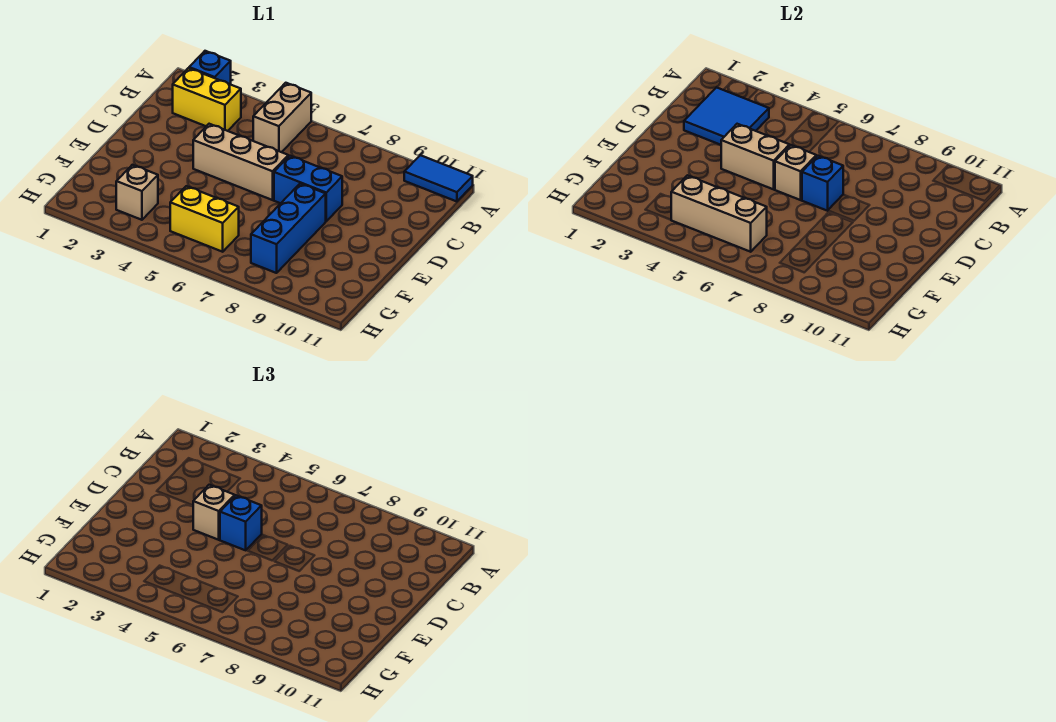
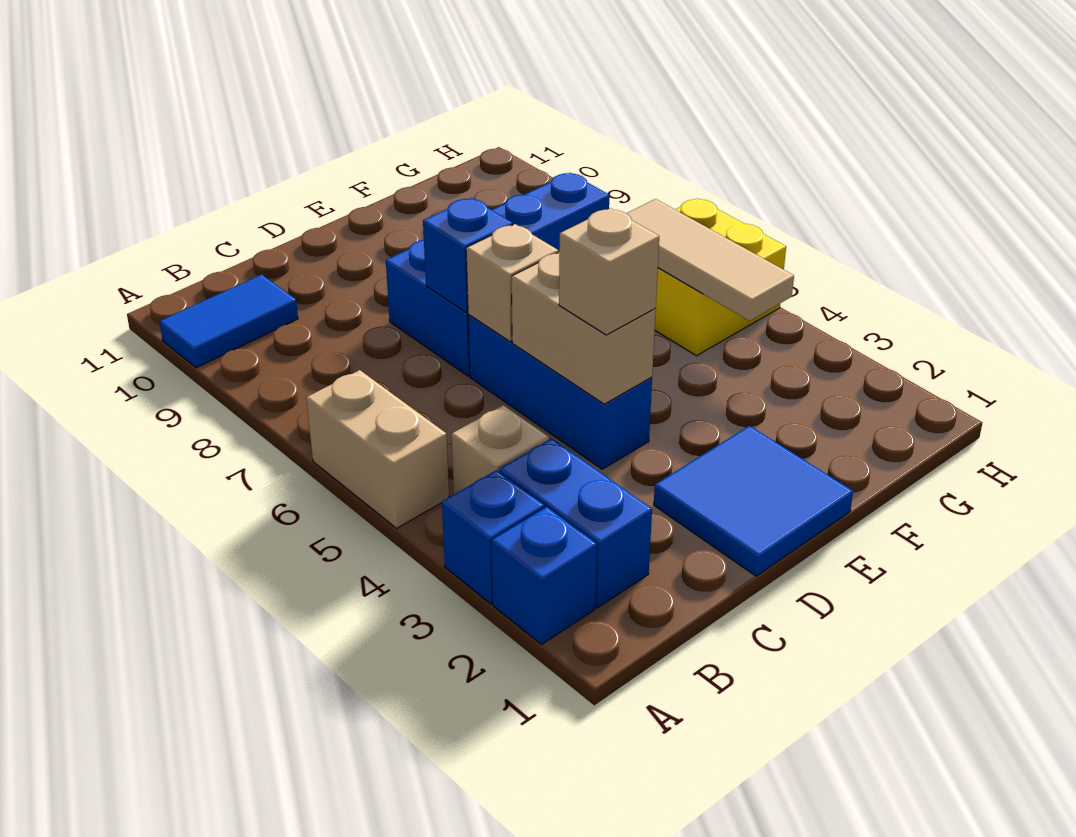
tan 1x2 brick [253,83,311,152] -> tan 1x2 brick turned to [306,370,449,528]
blue 1x2 tile [404,155,473,202] -> blue 1x2 tile turned to [159,275,298,368]
yellow 1x2 brick [173,68,241,131] -> blue 1x2 brick [499,439,652,608]
blue 2x2 tile [684,87,769,145] -> blue 2x2 tile moved to [654,426,853,576]
tan 1x3 brick [193,124,288,200] -> blue 1x3 brick [468,315,652,469]
blue 1x1 brick [220,495,262,550] -> blue 1x1 brick moved to [442,470,544,604]
tan 1x1 brick [116,165,158,220] -> tan 1x1 brick moved to [451,405,549,494]
tan 1x3 brick [671,175,767,252] -> tan 1x3 tile [626,199,794,321]
yellow 1x2 brick [170,186,239,252] -> yellow 2x2 brick [655,198,786,356]

